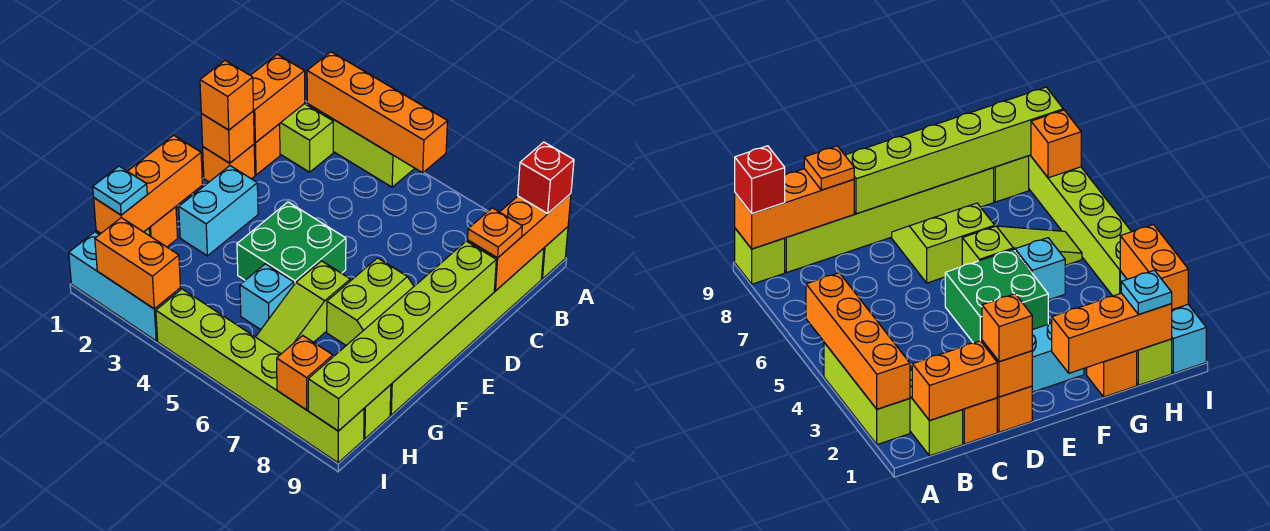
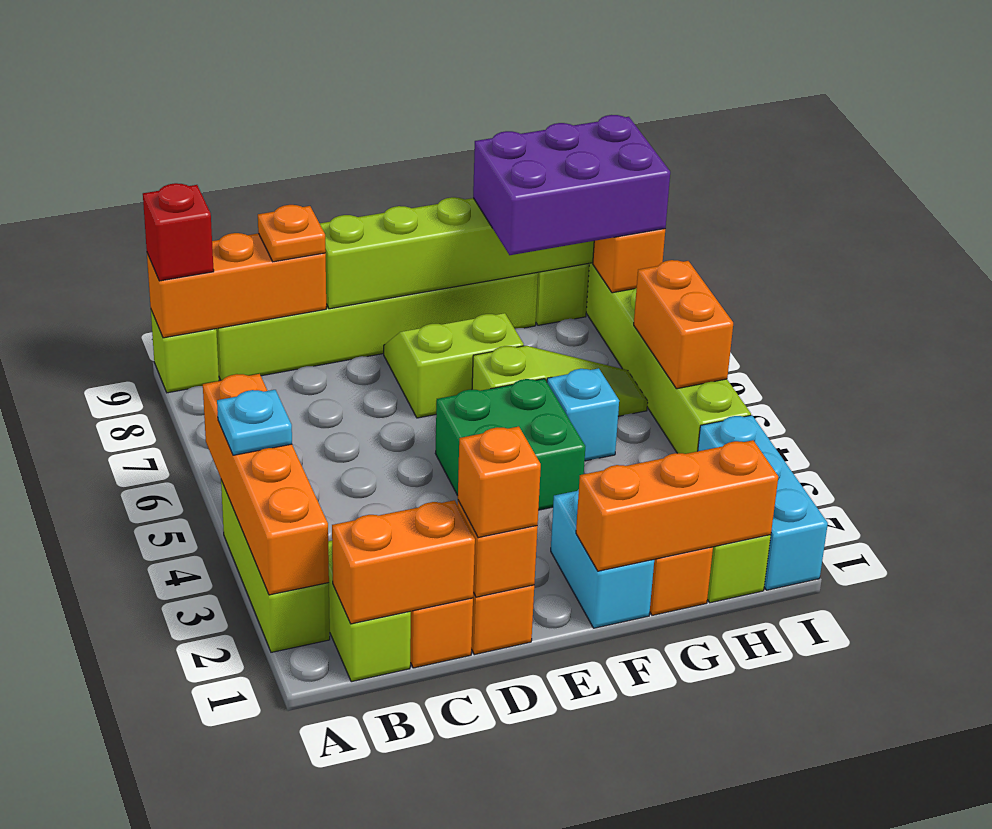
cyan 1x2 brick [179,166,258,256] -> cyan 1x2 brick turned to [551,489,654,628]
none -> purple 2x3 brick [473,115,670,255]
cyan 1x1 plate [93,166,147,215] -> cyan 1x1 plate moved to [217,390,292,455]
orange 1x2 brick [95,218,180,309] -> orange 1x2 brick moved to [634,260,733,389]

